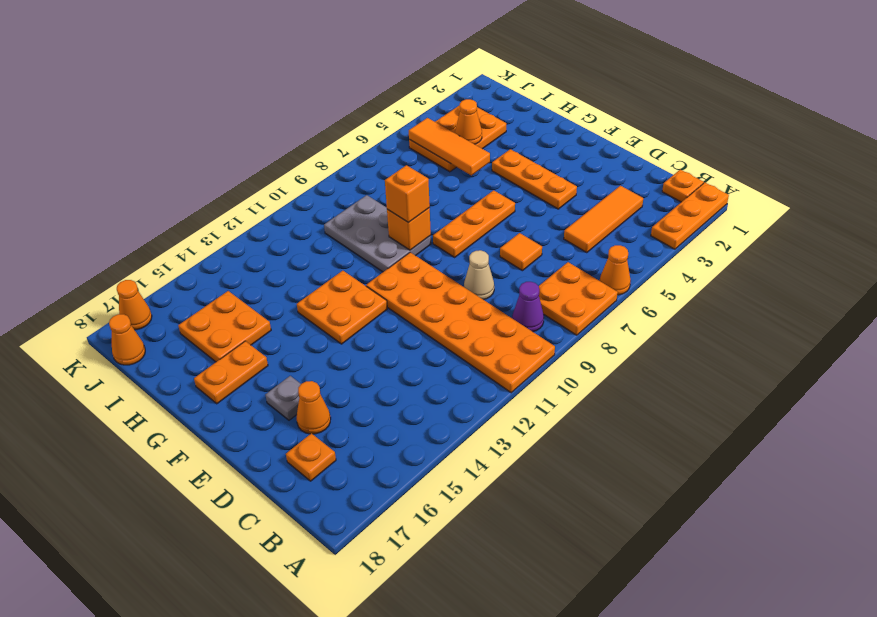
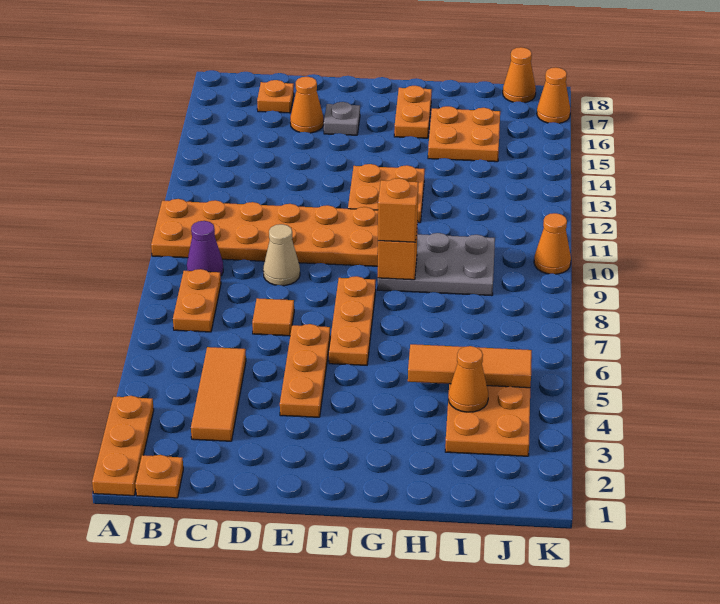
orange 1x1 cone [600,245,631,295] -> orange 1x1 cone moved to [534,213,571,274]
orange 2x2 plate [539,262,618,335] -> orange 1x2 plate [173,269,221,332]
orange 1x3 plate [492,149,577,209] -> orange 1x3 plate turned to [280,324,330,417]

